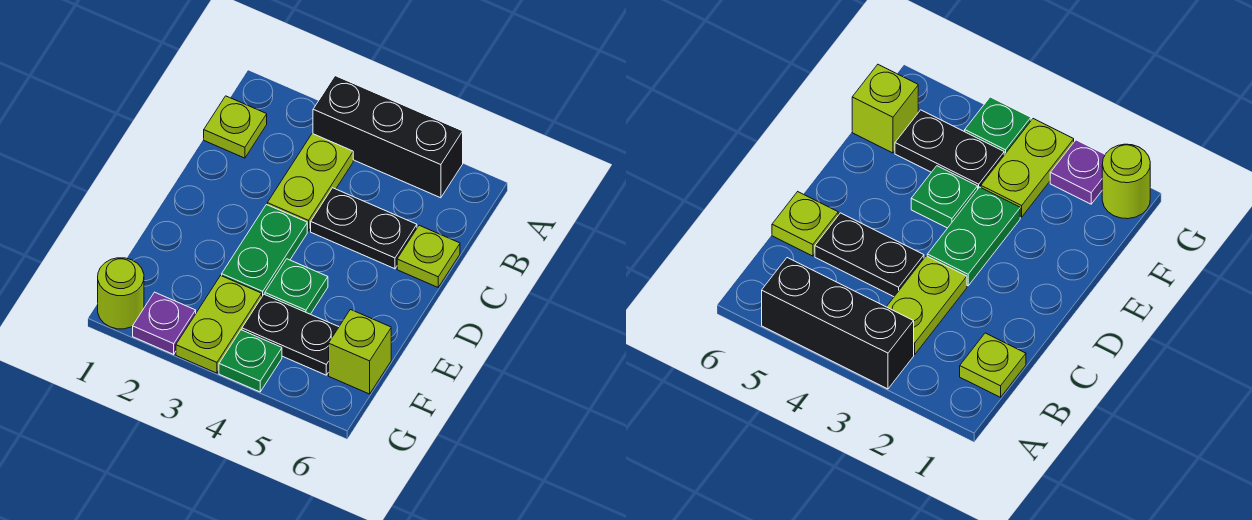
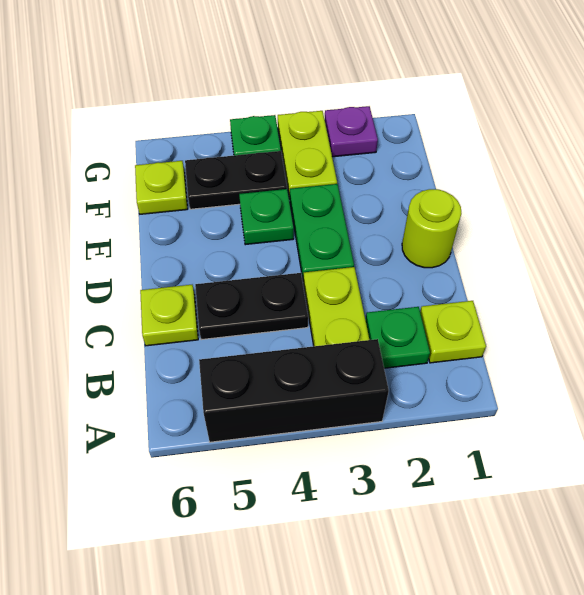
none -> green 1x1 plate [366,307,430,368]
lime 1x1 brick [329,310,391,394] -> lime 1x1 plate [135,161,187,214]
lime 1x1 round brick [98,258,144,329] -> lime 1x1 round brick moved to [402,189,461,268]

